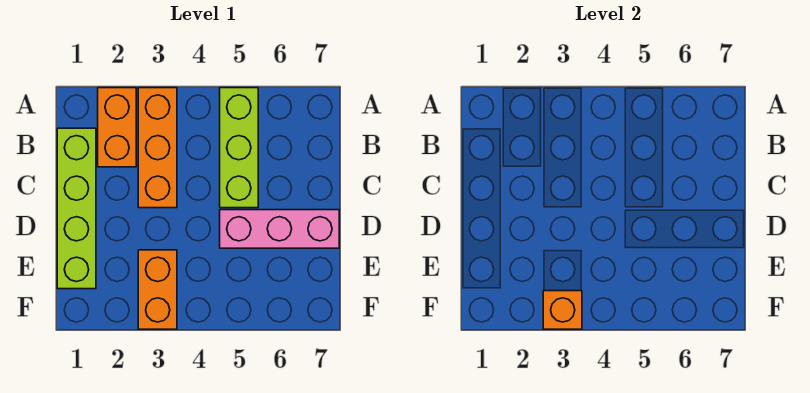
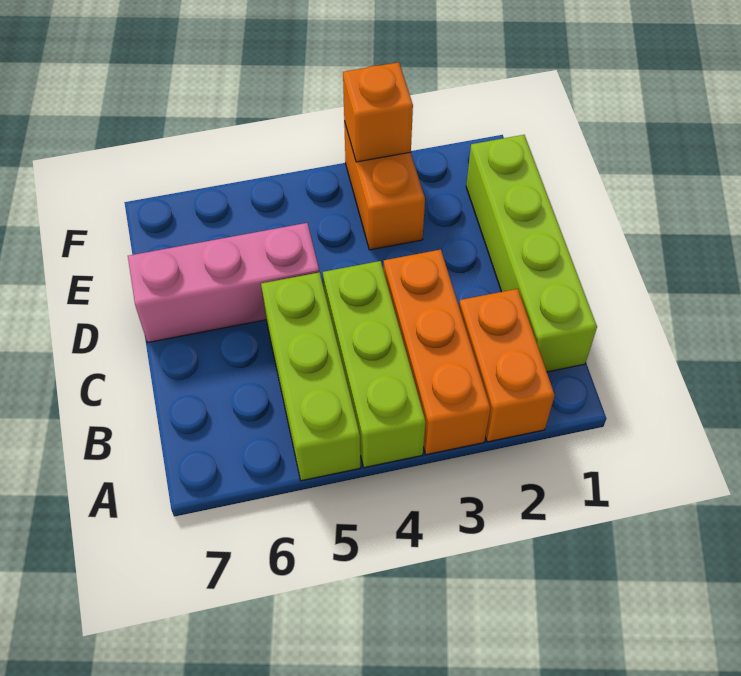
none -> lime 1x3 brick [323,261,426,468]

